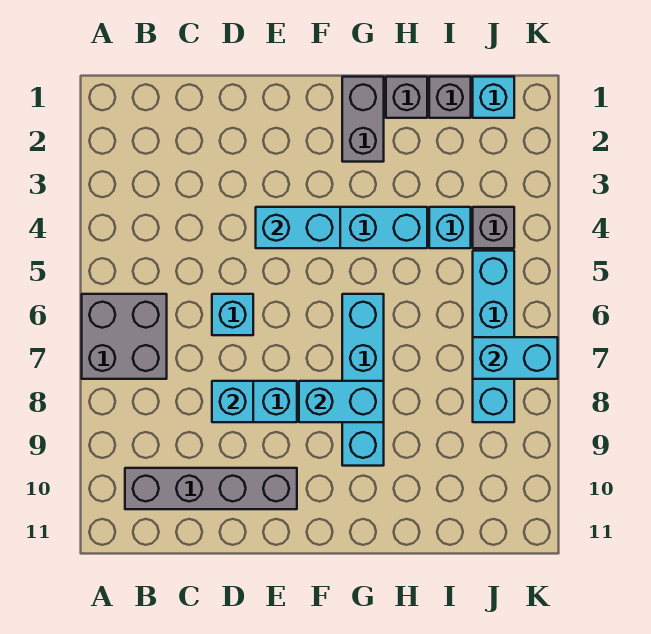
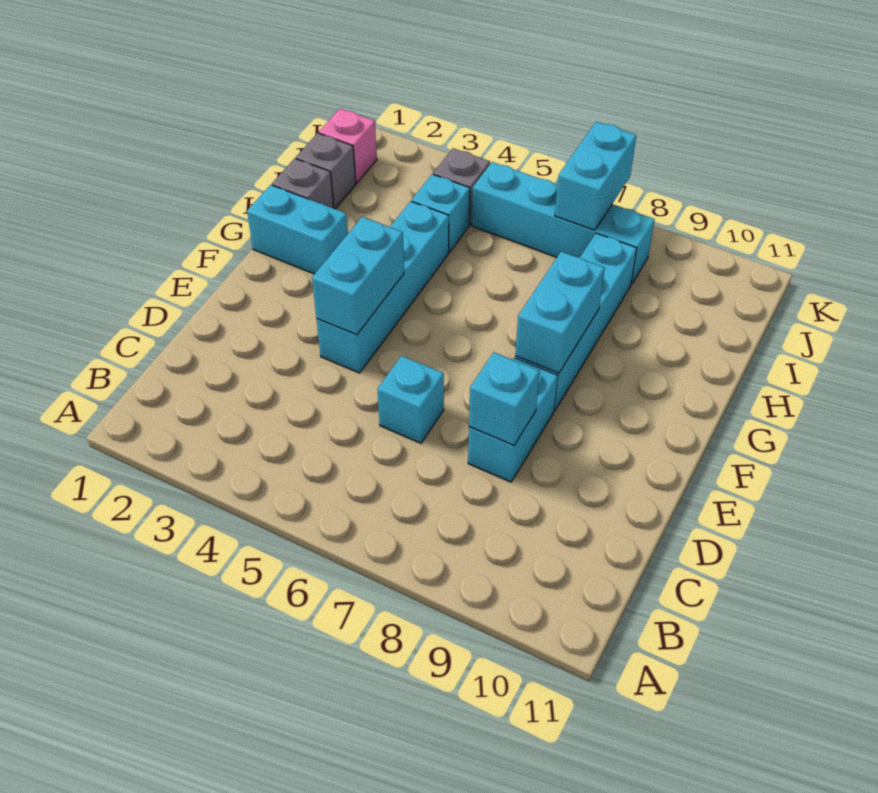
grey 2x2 brick [82,294,167,379] -> none
grey 1x4 brick [125,468,297,509] -> none
grey 1x2 brick [342,77,384,162] -> cyan 1x2 brick [247,185,348,274]
cyan 1x4 brick [342,294,384,466] -> cyan 1x4 brick turned to [515,233,637,411]
cyan 1x1 brick [473,77,514,118] -> pink 1x1 brick [319,109,377,183]

